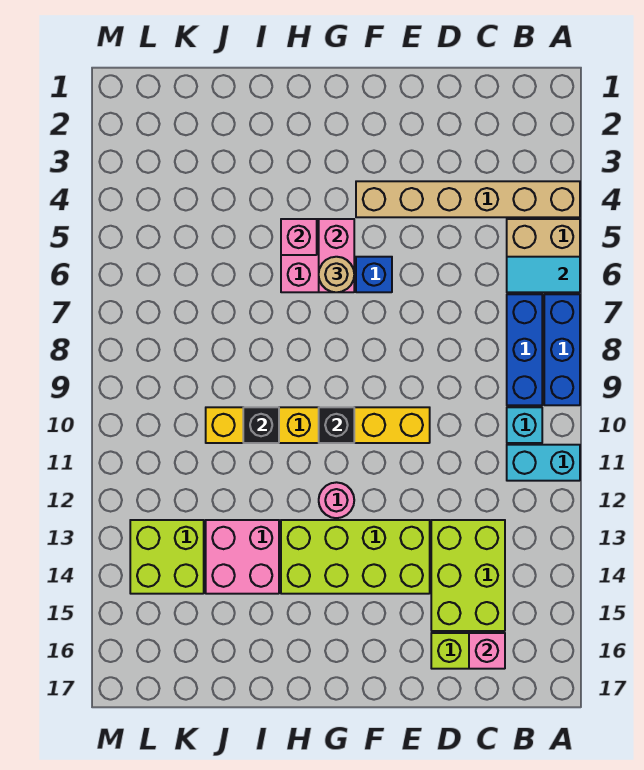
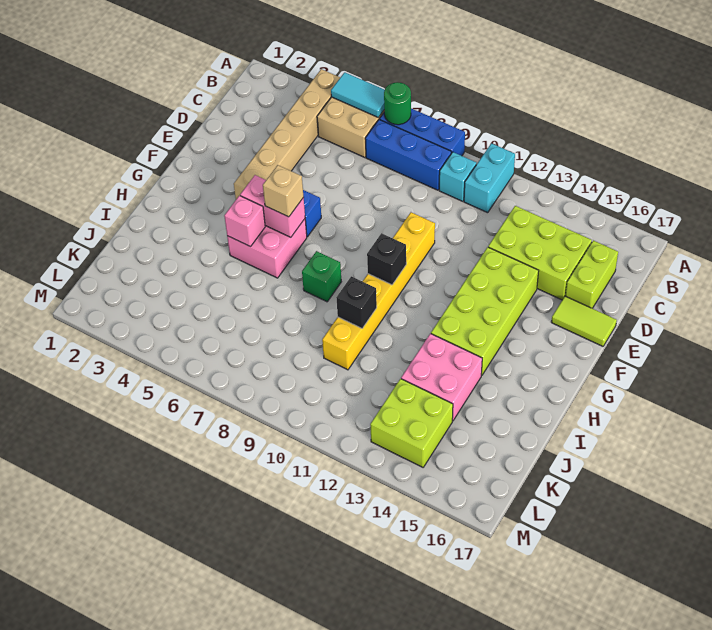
cyan 1x2 tile [507,257,580,292] -> cyan 1x2 tile turned to [331,72,384,117]
none -> green 1x1 round brick [384,82,411,125]
pink 1x1 brick [469,633,505,669] -> none
none -> lime 1x2 tile [551,296,617,346]
tan 1x1 round brick [319,257,354,292] -> tan 1x1 brick [263,165,303,217]
pink 1x1 round brick [319,482,354,518] -> none
none -> green 1x1 brick [302,251,341,302]

